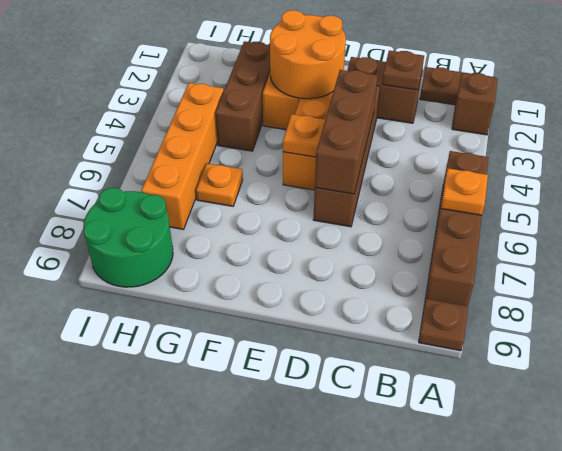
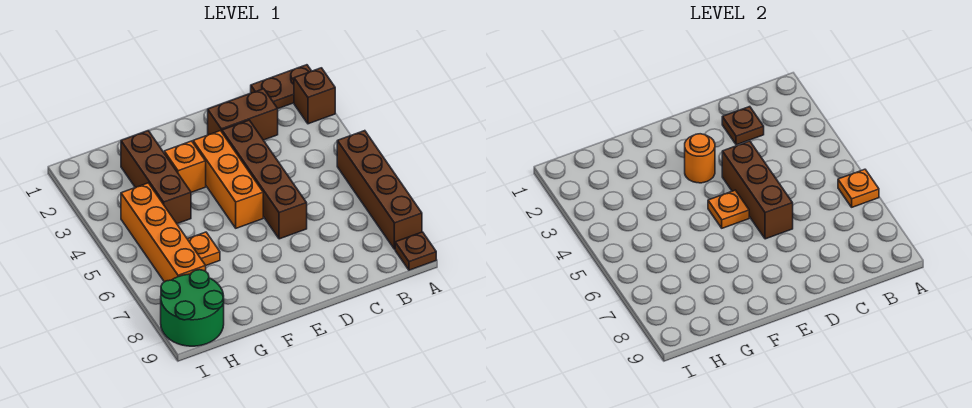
orange 2x2 round brick [270,10,346,99] -> orange 1x1 round brick [685,134,715,183]

